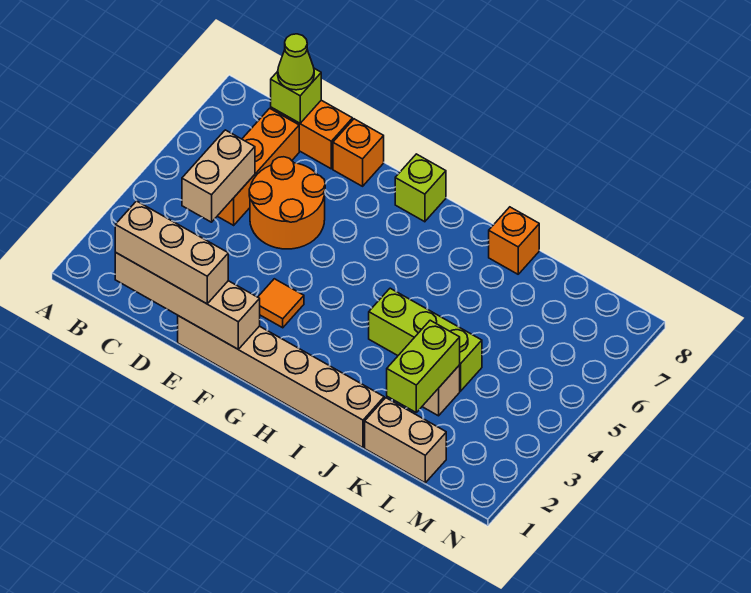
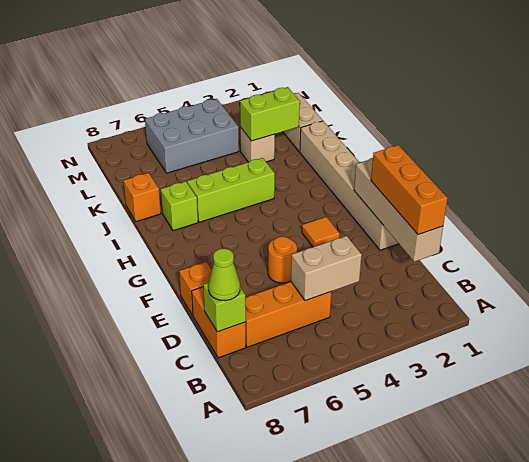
tan 1x3 brick [115,201,228,304] -> orange 1x3 brick [371,145,448,235]
orange 2x2 round brick [249,157,325,249] -> orange 1x1 round brick [268,237,297,283]
lime 1x1 brick [395,154,446,222] -> lime 1x1 brick moved to [161,181,198,231]
lime 1x3 brick [369,288,482,391] -> lime 1x3 brick turned to [187,158,275,222]
none -> grey 2x3 brick [145,99,239,173]

